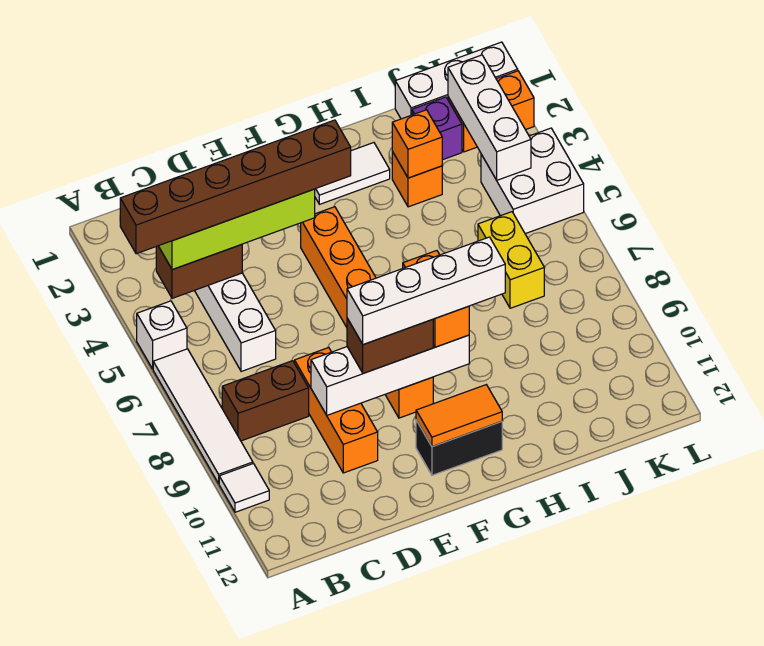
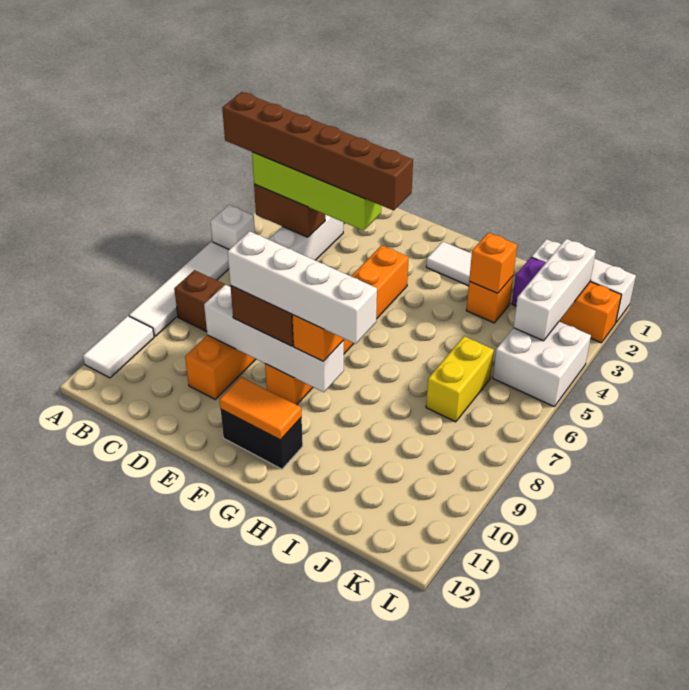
white 1x1 tile [219,464,269,512] -> white 1x2 tile [83,316,154,378]

